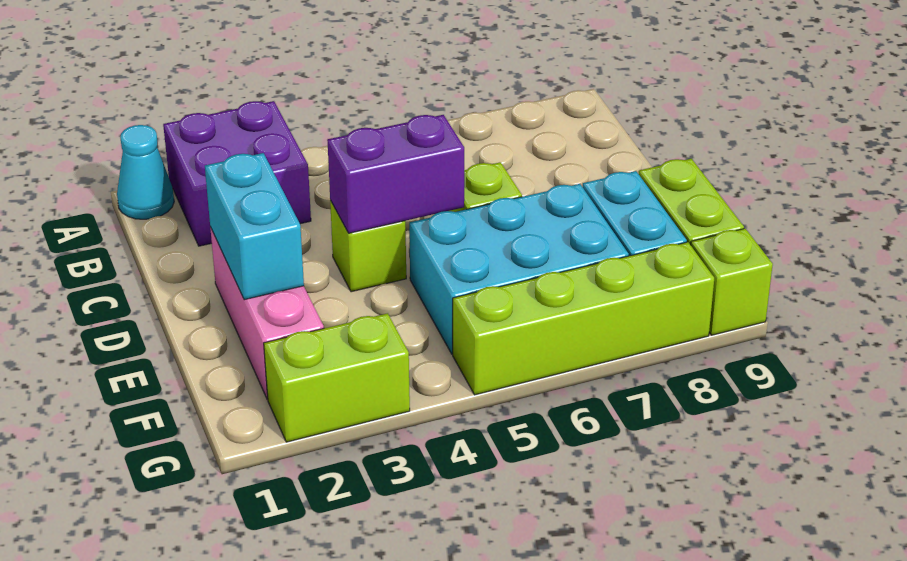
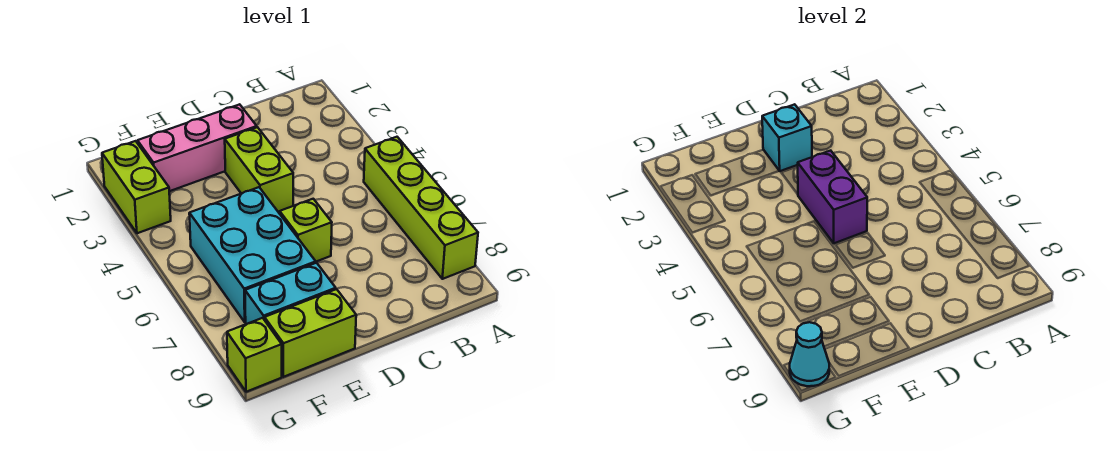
cyan 1x1 cone [117,125,174,219] -> cyan 1x1 cone moved to [790,322,830,386]
purple 2x2 brick [163,101,311,246] -> none
cyan 1x2 brick [205,153,304,300] -> cyan 1x1 brick [762,104,812,171]
lime 1x1 brick [330,200,406,292] -> lime 1x2 brick [225,127,293,212]
lime 1x4 brick [453,242,714,395] -> lime 1x4 brick moved to [364,137,478,279]

